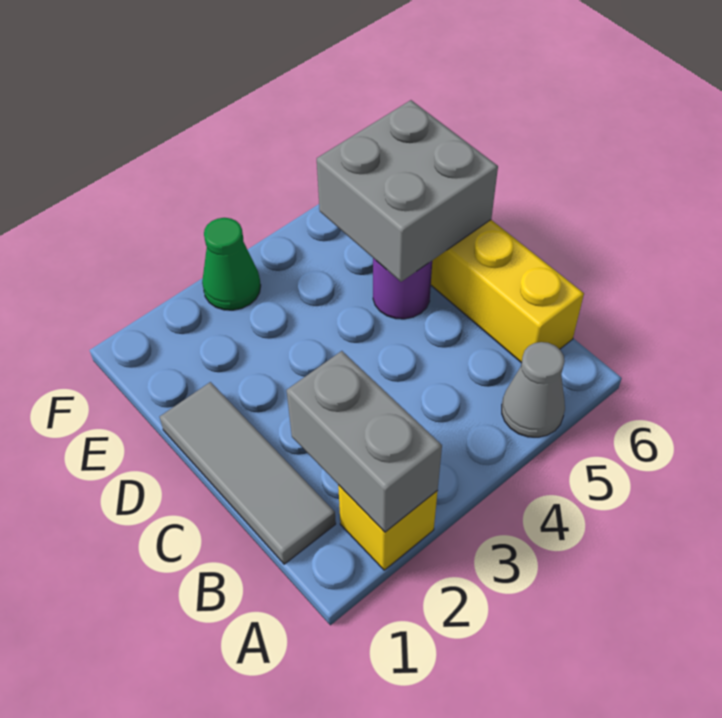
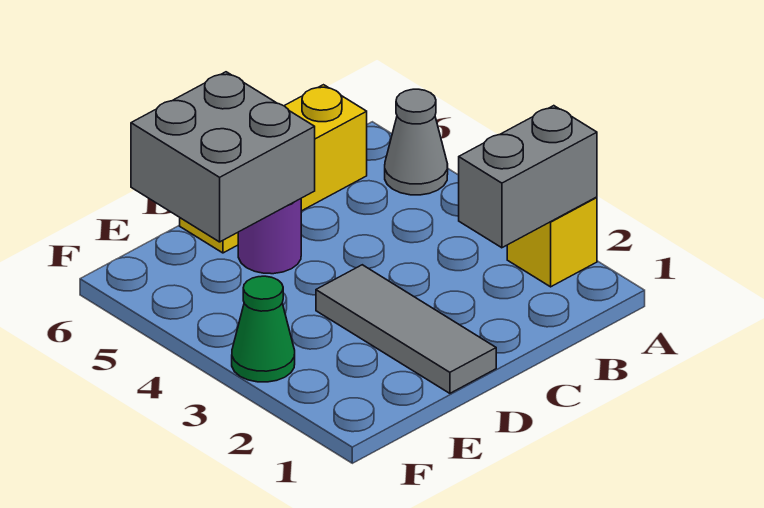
grey 1x3 tile [160,382,336,564] -> grey 1x3 tile turned to [316,265,496,393]

